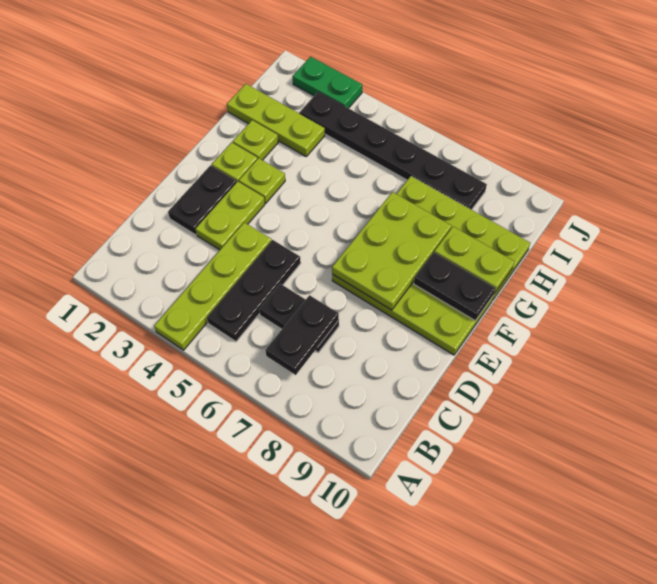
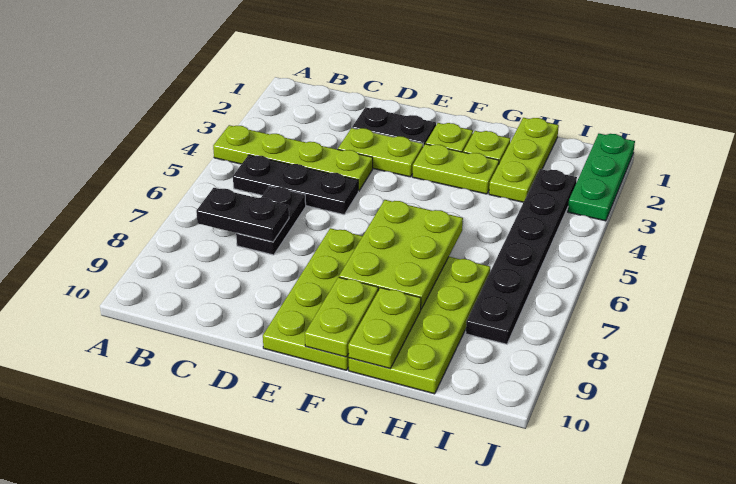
lime 2x3 plate [332,192,451,310] -> lime 2x3 plate turned to [339,200,463,309]
lime 1x1 plate [239,158,285,203] -> lime 1x2 plate [412,144,499,194]
black 1x2 plate [414,252,495,321] -> lime 1x2 plate [305,277,378,357]
green 1x2 plate [292,57,362,108] -> green 1x3 plate [568,134,635,221]

